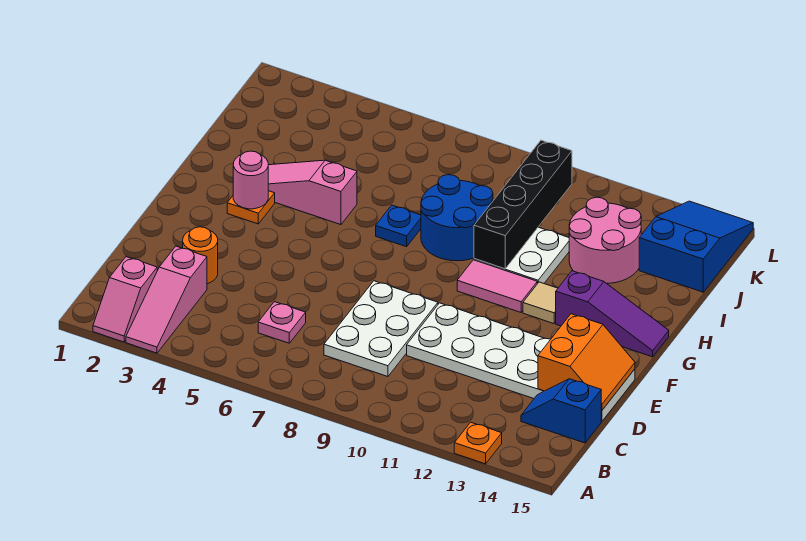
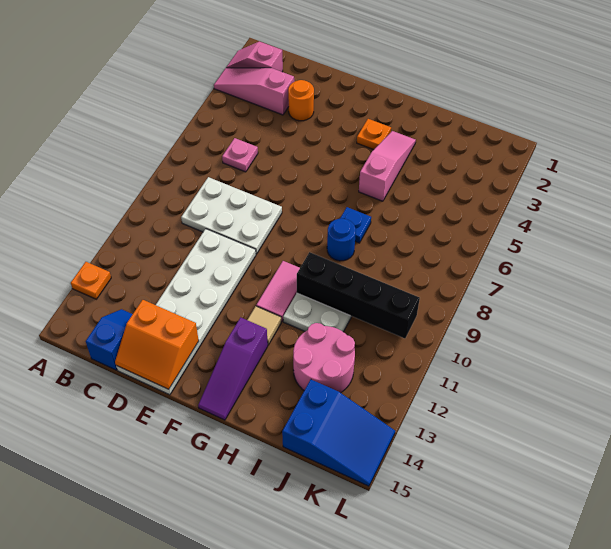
pink 1x1 round brick [233,151,268,209] -> none
blue 2x2 round brick [421,175,493,261] -> blue 1x1 round brick [327,219,356,261]

